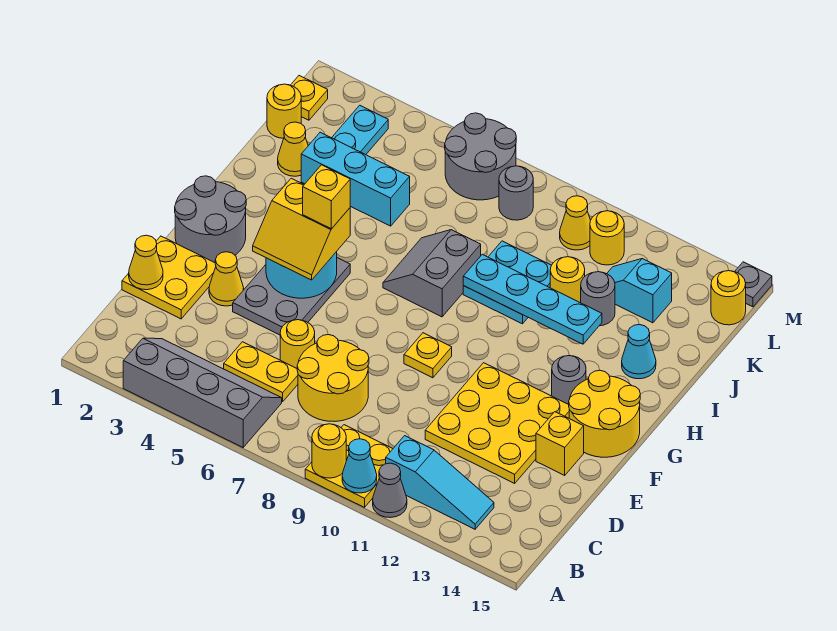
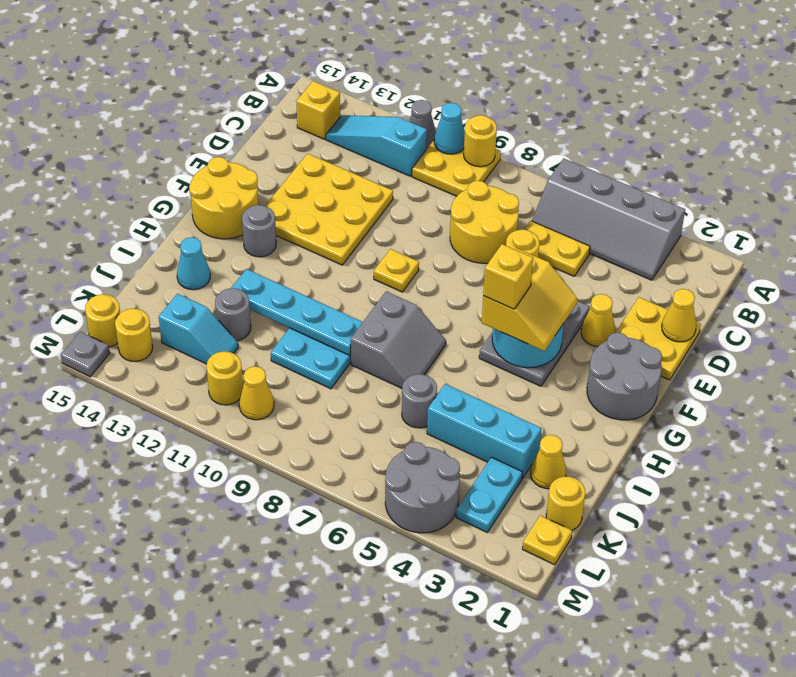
yellow 1x1 brick [536,412,584,475] -> yellow 1x1 brick moved to [296,81,340,139]
yellow 2x2 slope [253,178,350,280] -> yellow 2x2 slope turned to [482,248,578,351]
yellow 1x1 round brick [550,257,585,303] -> yellow 1x1 round brick moved to [115,309,153,361]
grey 2x2 round brick [445,113,516,200] -> grey 2x2 round brick moved to [385,442,460,533]
grey 1x1 round brick [499,166,533,220] -> grey 1x1 round brick moved to [402,374,437,428]

